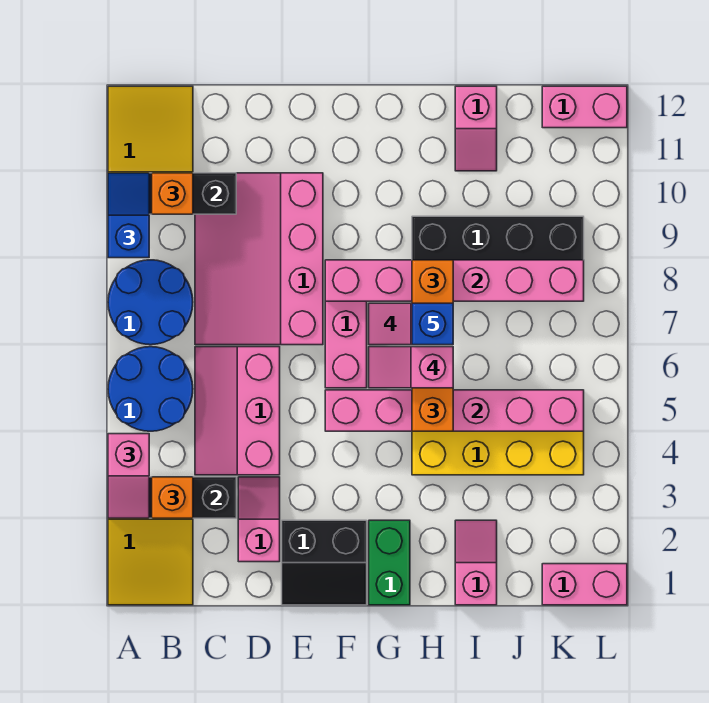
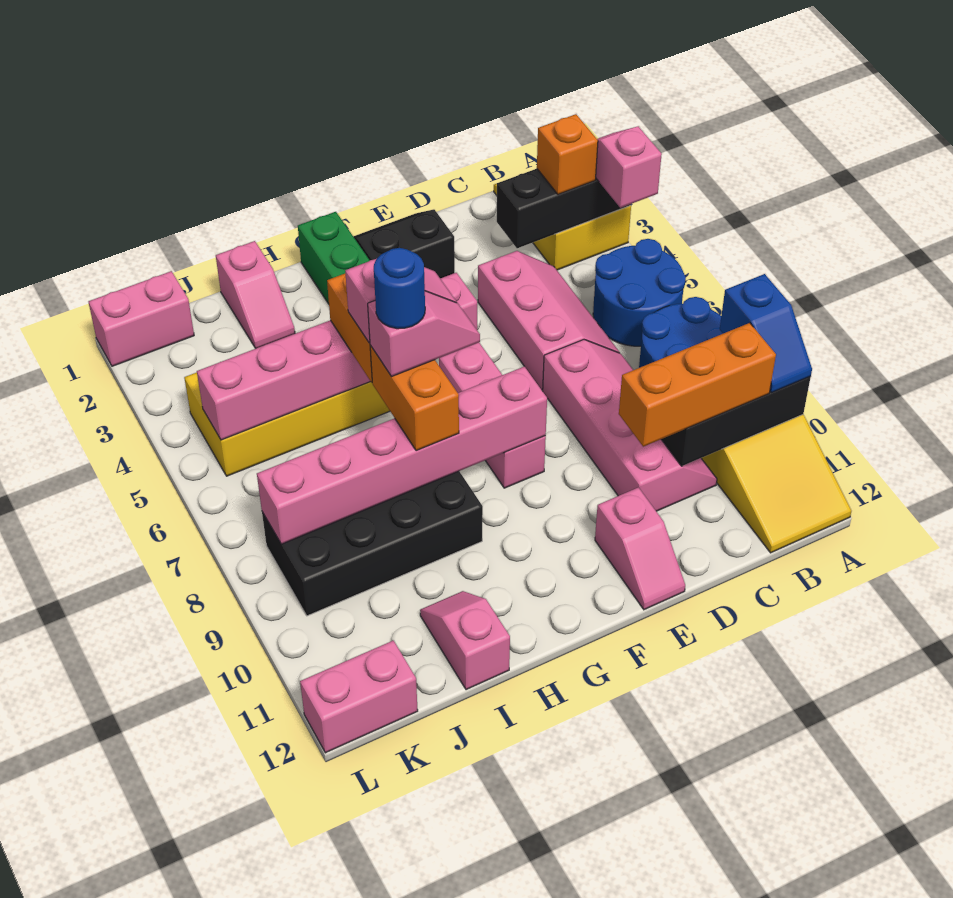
orange 1x1 brick [152,173,193,214] -> orange 1x3 brick [619,323,776,447]
pink 3x4 slope [195,173,323,345] -> pink 2x4 slope [543,340,717,511]
pink 1x2 slope [238,477,280,562] -> pink 1x2 slope moved to [595,487,685,610]
blue 1x1 brick [412,303,453,345] -> blue 1x1 round brick [374,248,425,329]

